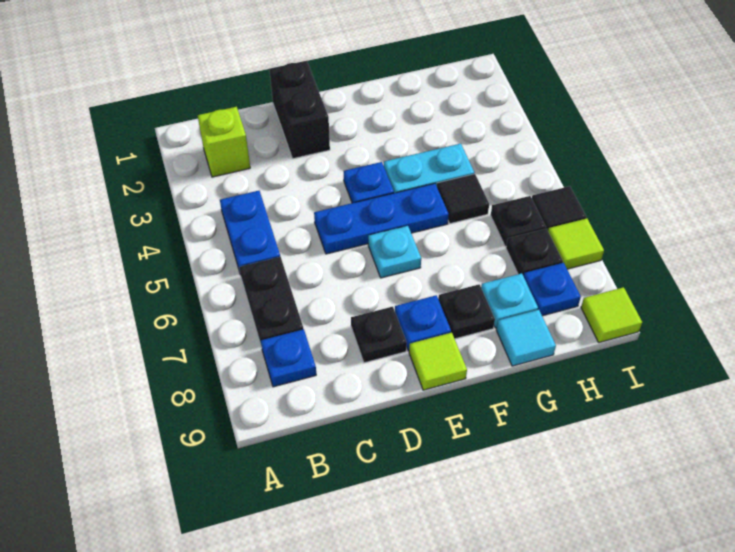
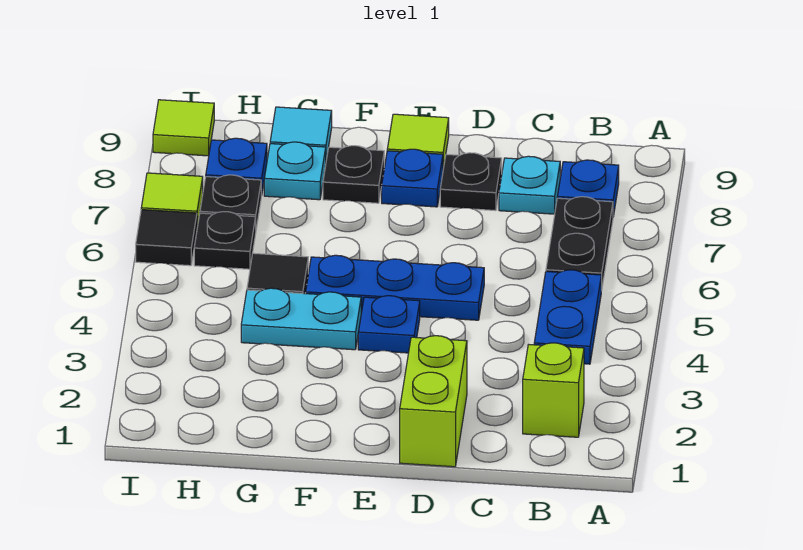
black 1x2 brick [269,61,330,159] -> lime 1x2 brick [400,336,467,467]
cyan 1x1 plate [368,226,421,278] -> cyan 1x1 plate moved to [499,156,560,214]

